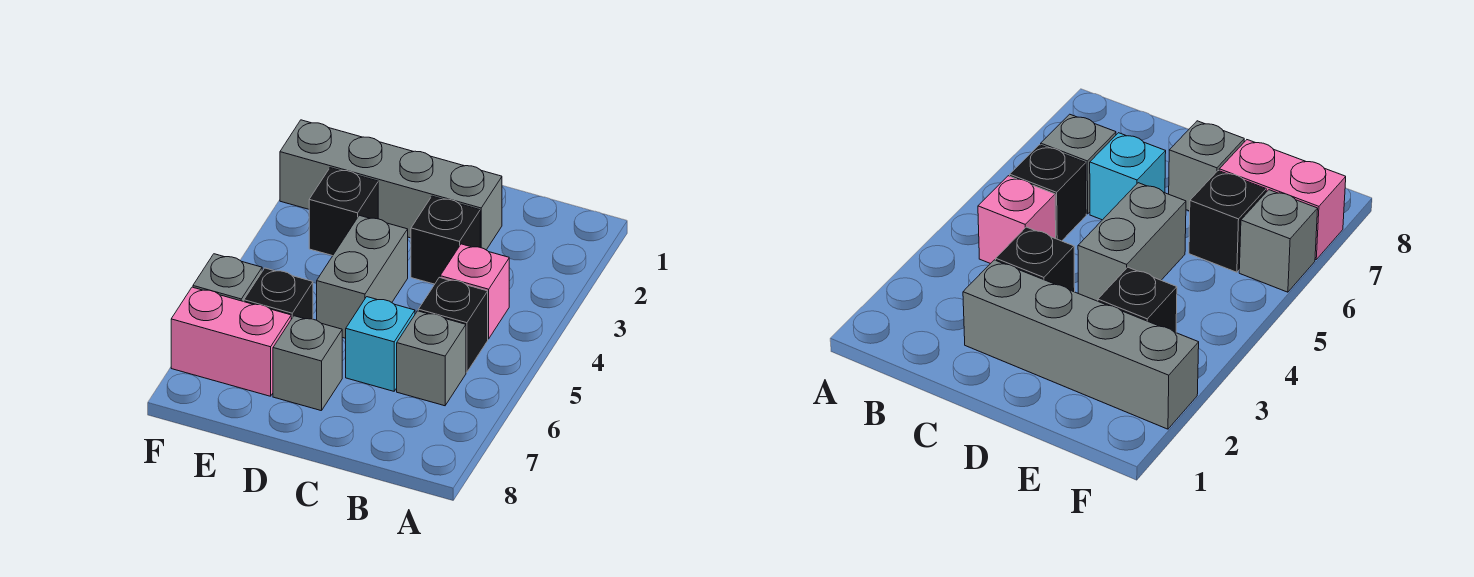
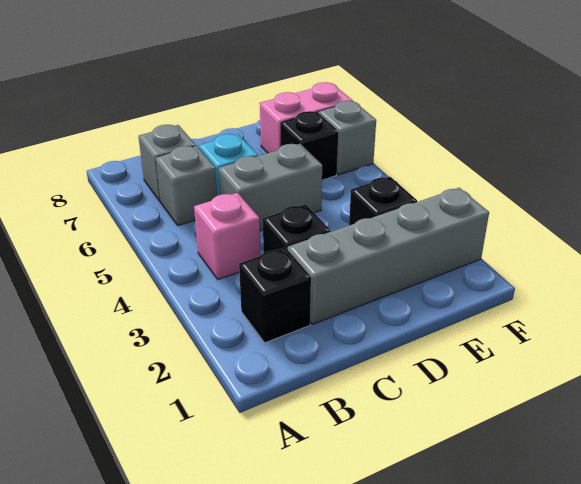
black 1x1 brick [418,277,488,372] -> black 1x1 brick moved to [239,248,311,343]
grey 1x2 brick [317,215,408,338] -> grey 1x2 brick turned to [219,144,322,231]
grey 1x1 brick [273,316,342,411] -> grey 1x1 brick moved to [138,125,196,201]

